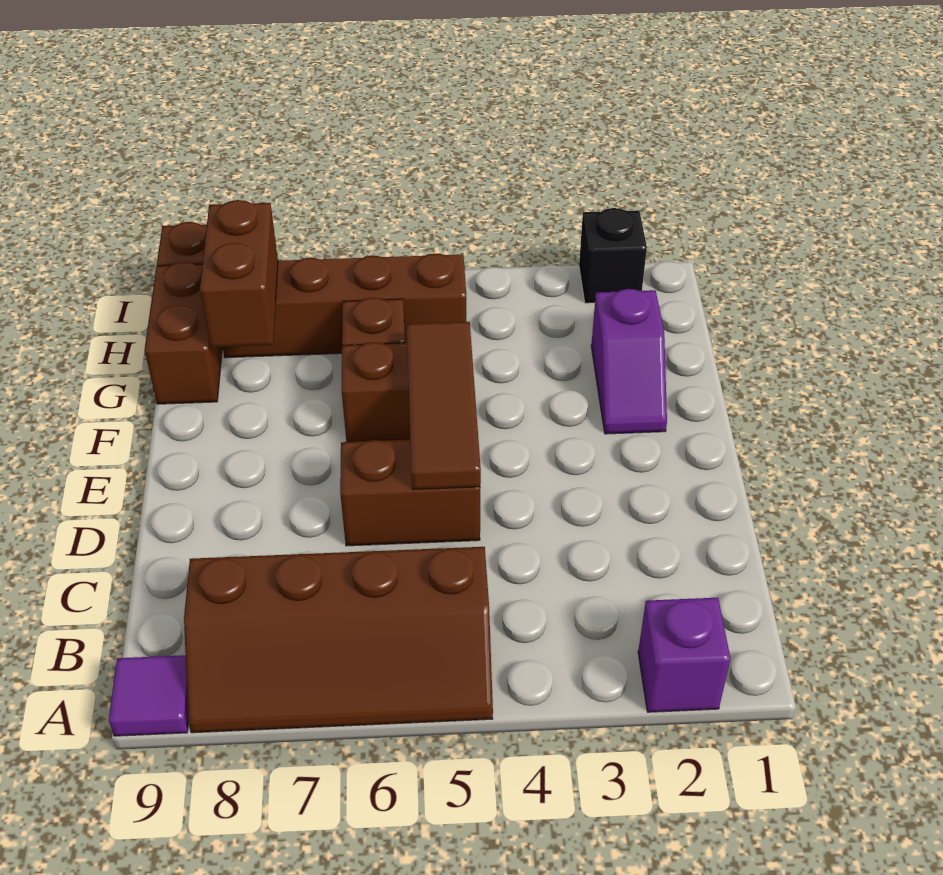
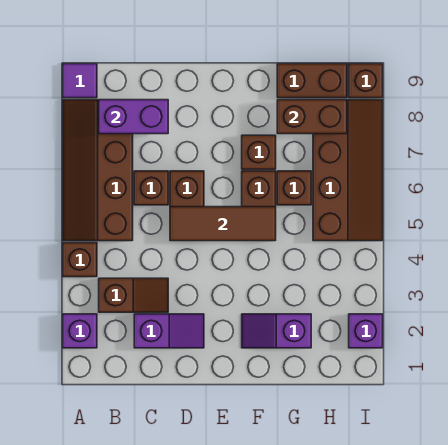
none -> brown 1x1 brick [63,243,97,277]
none -> brown 1x2 slope [99,278,168,312]
none -> purple 1x2 brick [99,100,168,134]
none -> purple 1x2 slope [134,314,204,348]
none -> brown 1x1 brick [134,171,168,205]
none -> brown 1x1 brick [242,135,276,169]
black 1x1 brick [579,208,647,303] -> purple 1x1 brick [349,314,383,348]

